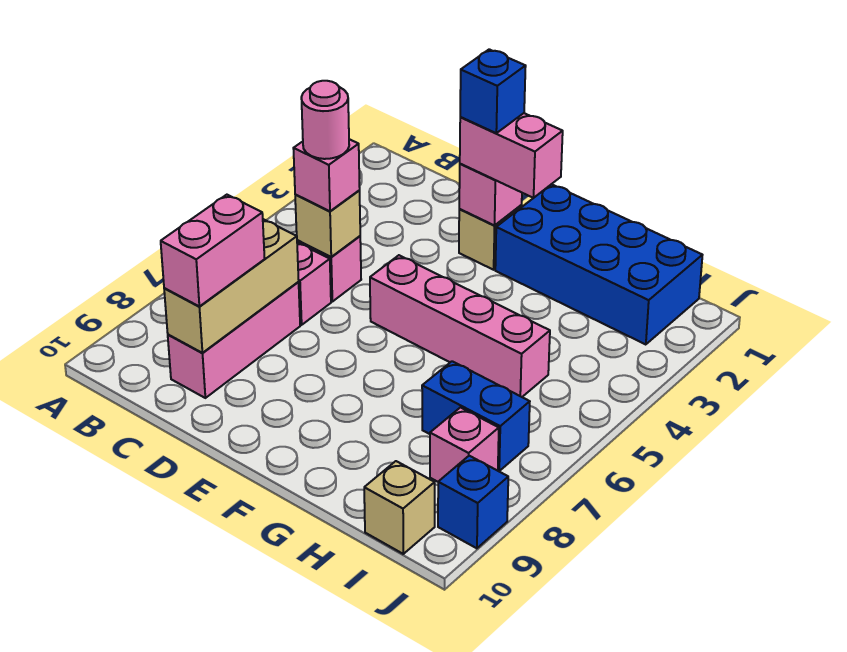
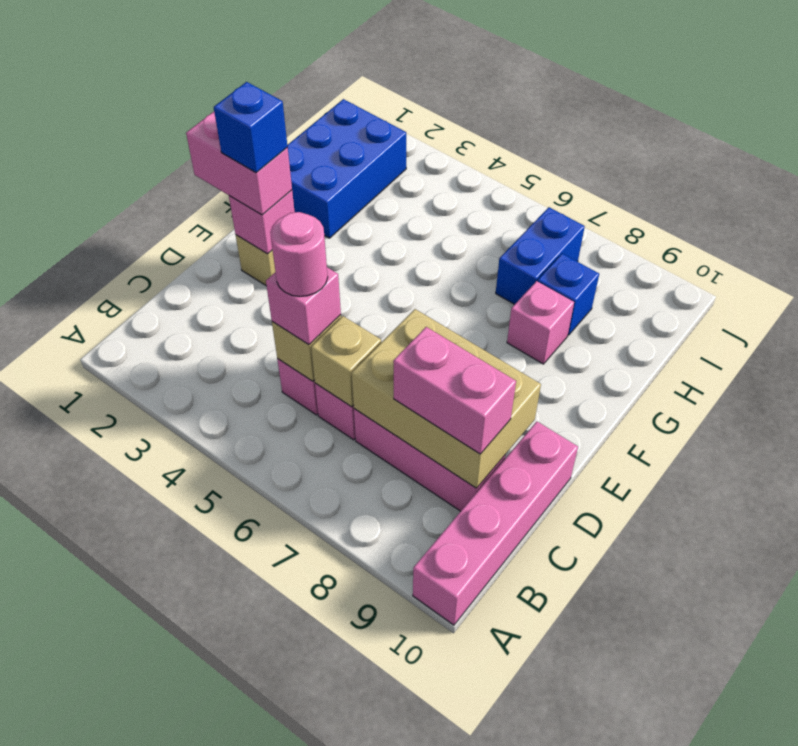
tan 1x3 brick [164,219,299,353] -> tan 2x3 brick [352,309,541,488]
pink 1x2 brick [460,113,563,198] -> pink 1x2 brick turned to [186,112,292,215]
pink 1x4 brick [370,255,550,397] -> pink 1x4 brick moved to [413,422,578,625]
blue 2x4 brick [495,184,702,345] -> blue 2x3 brick [287,99,406,238]
pink 1x1 brick [430,408,499,482] -> pink 1x1 brick moved to [507,281,574,364]
tan 1x1 brick [364,461,435,554] -> tan 1x1 brick moved to [311,316,381,407]
blue 1x1 brick [438,456,508,548] -> blue 1x1 brick moved to [538,254,599,335]

